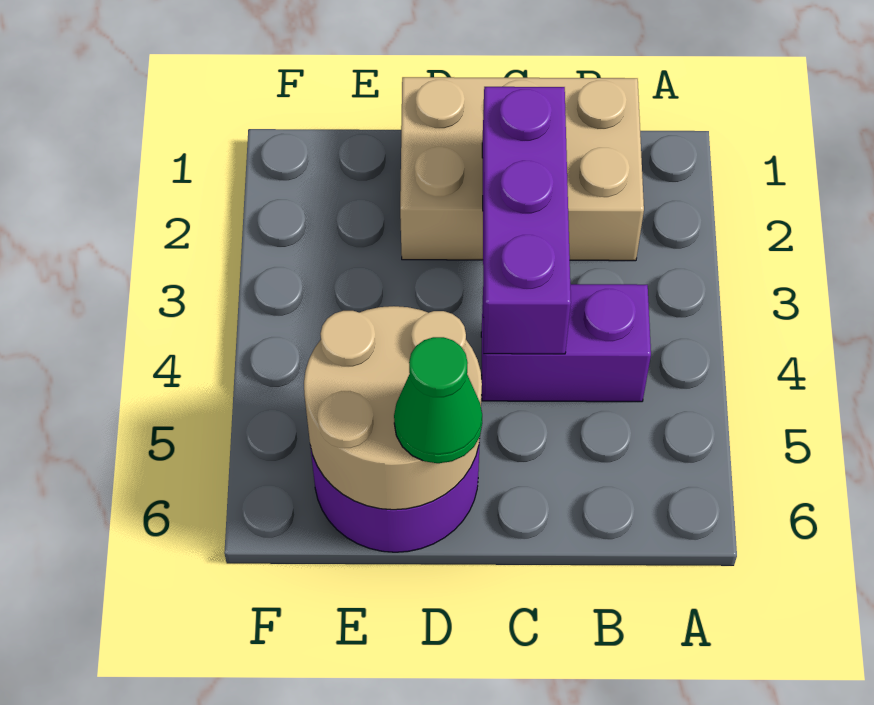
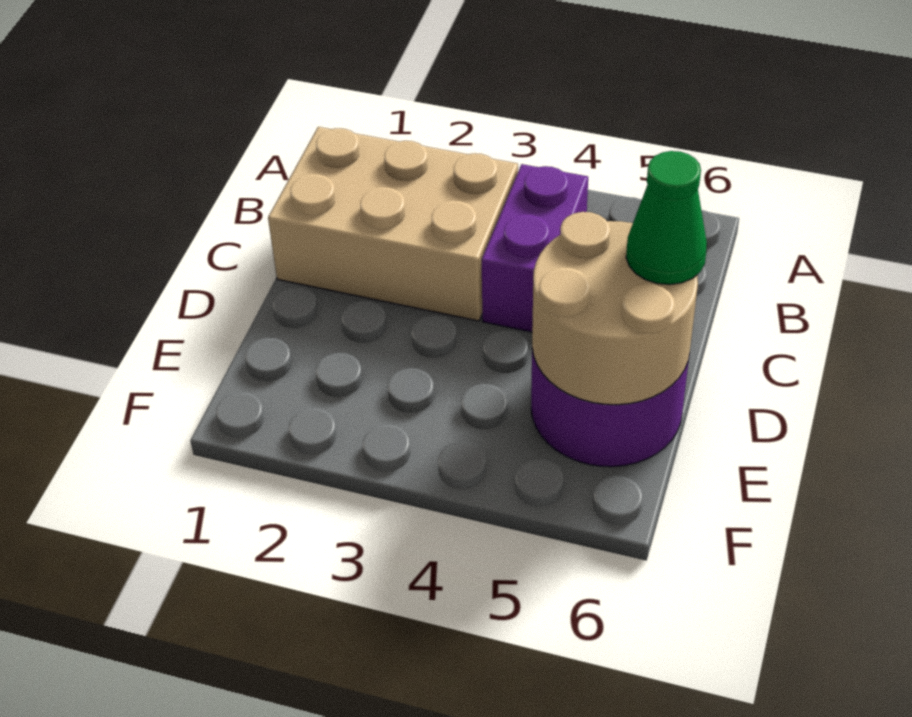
tan 2x3 brick [400,77,644,261] -> tan 2x3 brick turned to [268,127,518,321]
purple 1x3 brick [482,87,571,354] -> none

